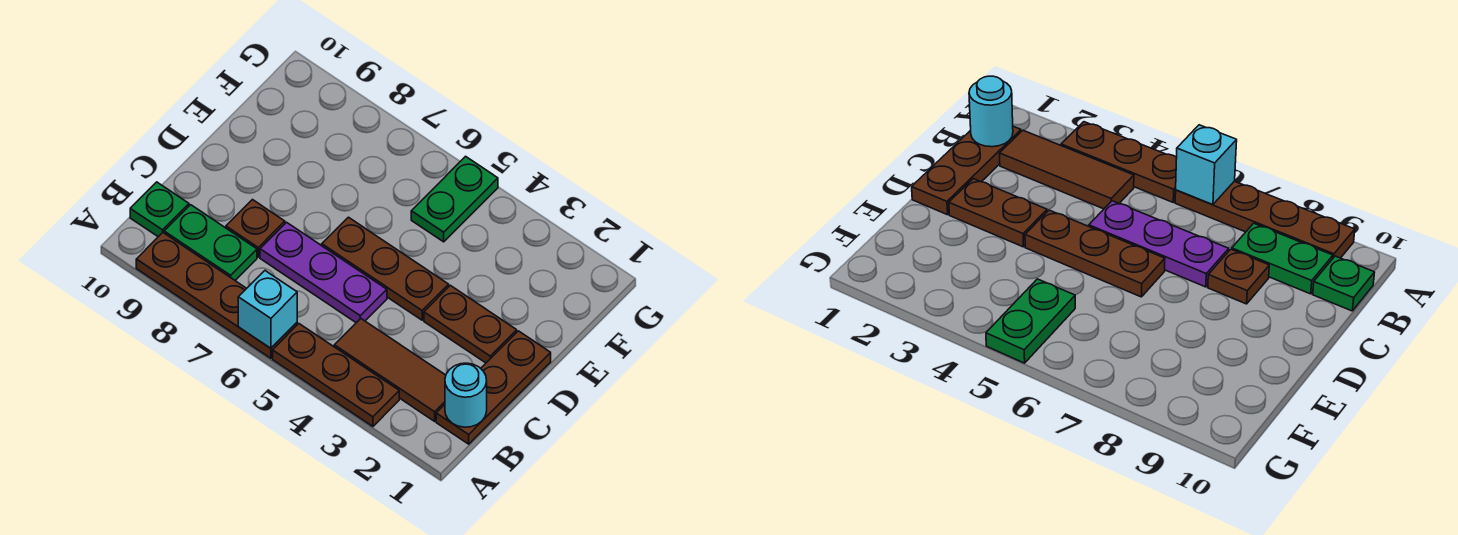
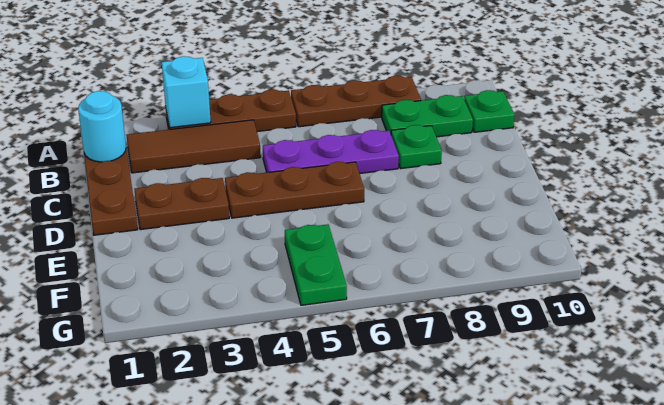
brown 1x4 plate [136,233,297,358] -> brown 1x3 plate [291,76,421,127]
cyan 1x1 brick [238,271,297,348] -> cyan 1x1 brick moved to [162,56,211,128]
brown 1x1 plate [226,200,285,257] -> green 1x1 plate [391,125,442,169]

